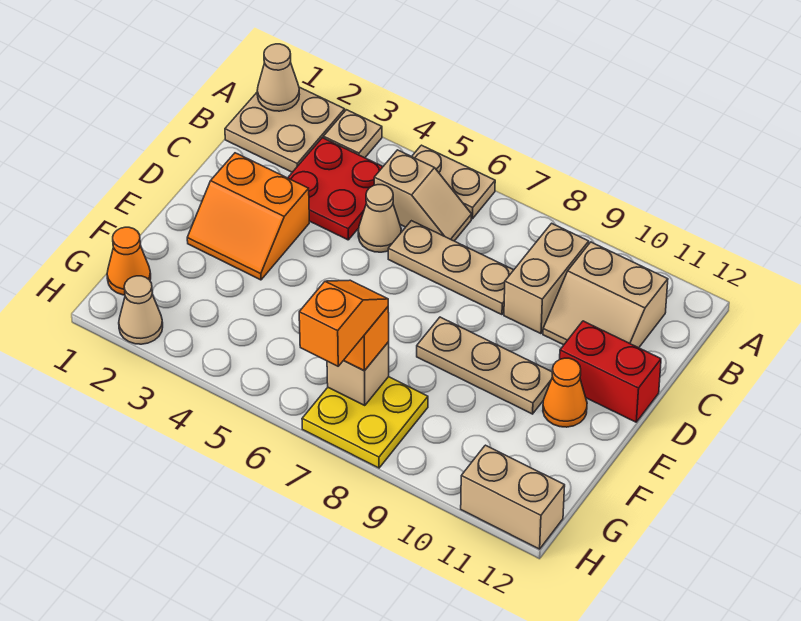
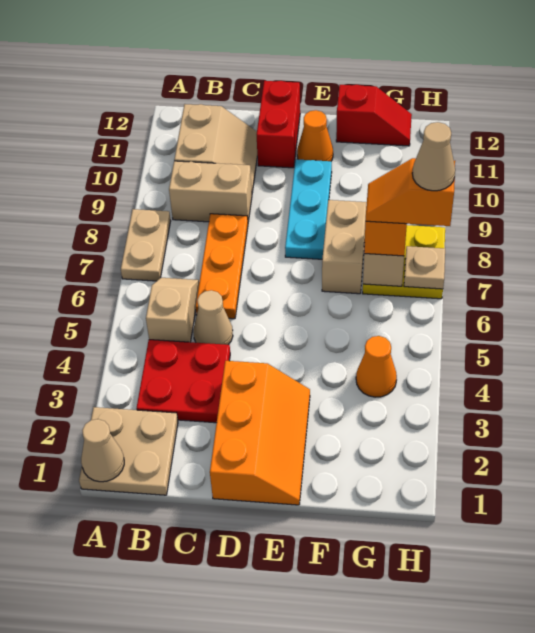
tan 1x1 plate [324,110,382,158] -> tan 1x1 plate moved to [404,246,445,289]
tan 1x2 plate [412,145,495,219] -> tan 1x2 plate moved to [121,209,171,281]
tan 1x3 plate [388,221,513,315] -> orange 1x3 plate [196,214,248,319]
orange 2x2 slope [187,153,309,280] -> orange 2x3 slope [210,361,310,505]
tan 1x3 plate [417,317,553,414] -> cyan 1x3 plate [285,159,332,259]
none -> red 1x2 slope [336,85,412,146]
orange 1x1 cone [107,227,151,295] -> orange 1x1 cone moved to [356,336,397,397]
tan 1x1 cone [119,276,163,344] -> tan 1x1 cone moved to [412,122,455,191]
tan 1x2 brick [461,445,565,549] -> tan 1x2 brick moved to [322,200,367,294]

